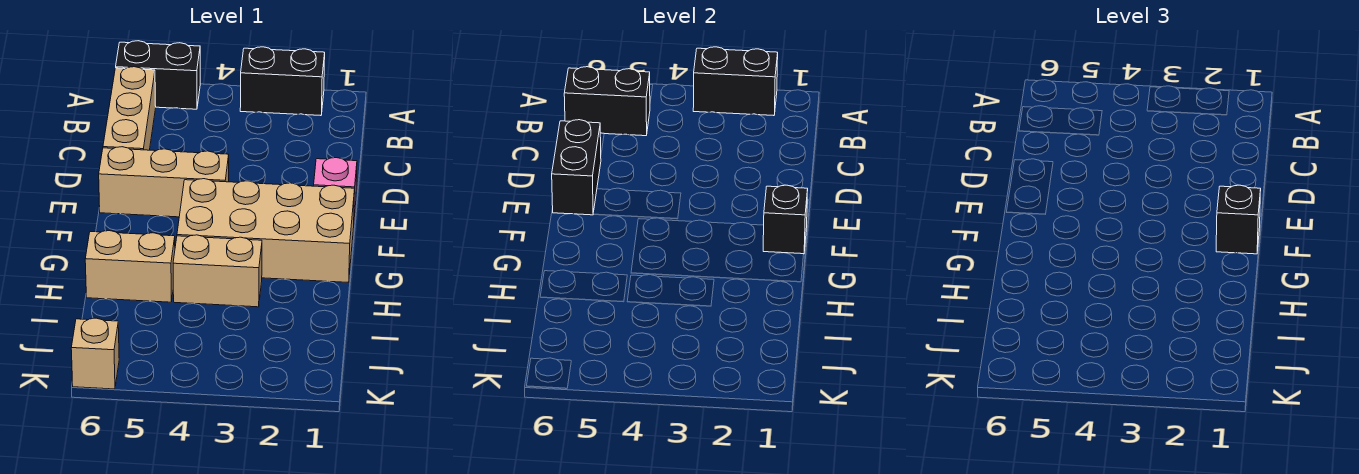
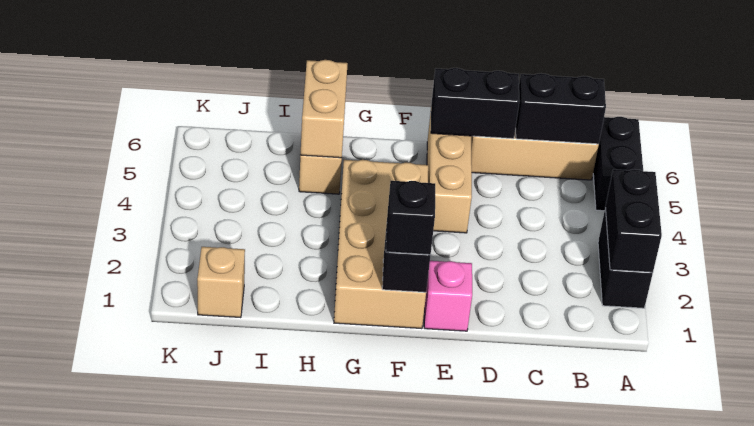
black 1x2 brick [564,67,650,136] -> black 1x2 brick turned to [516,73,606,144]
tan 1x2 brick [173,235,262,307] -> tan 1x2 brick moved to [301,60,348,158]
tan 1x1 brick [71,318,119,389] -> tan 1x1 brick moved to [197,247,245,318]

